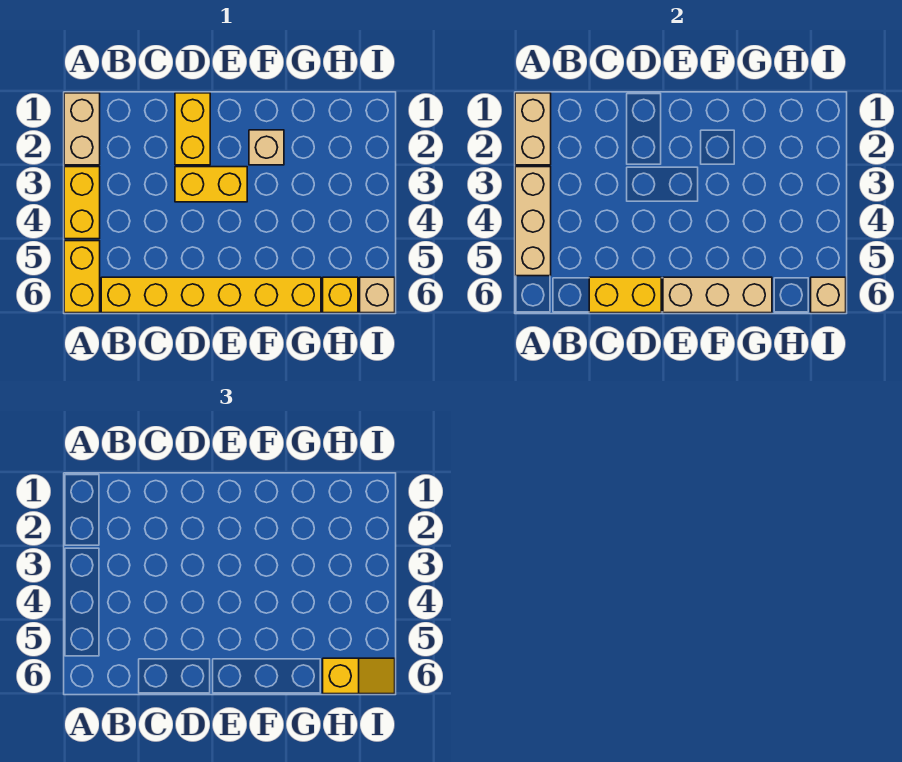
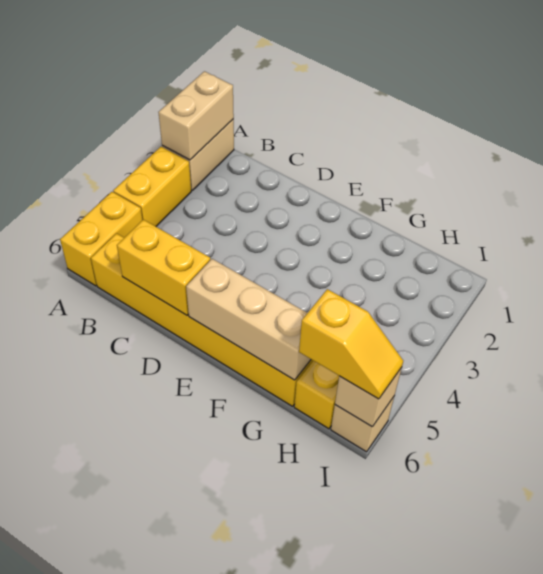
tan 1x3 brick [515,167,551,276] -> none
yellow 1x2 brick [175,93,210,165] -> none
yellow 1x2 brick [175,167,247,202] -> none
tan 1x1 brick [249,130,284,165] -> none

